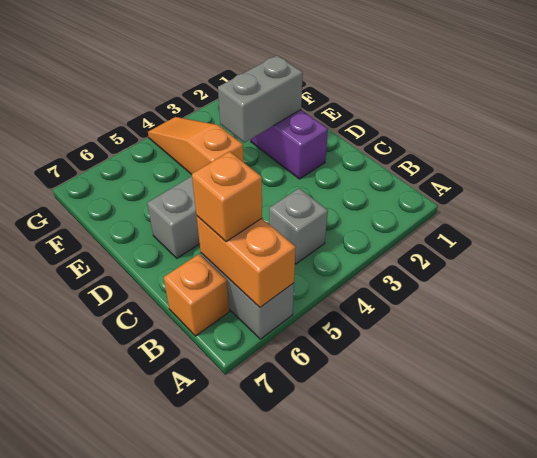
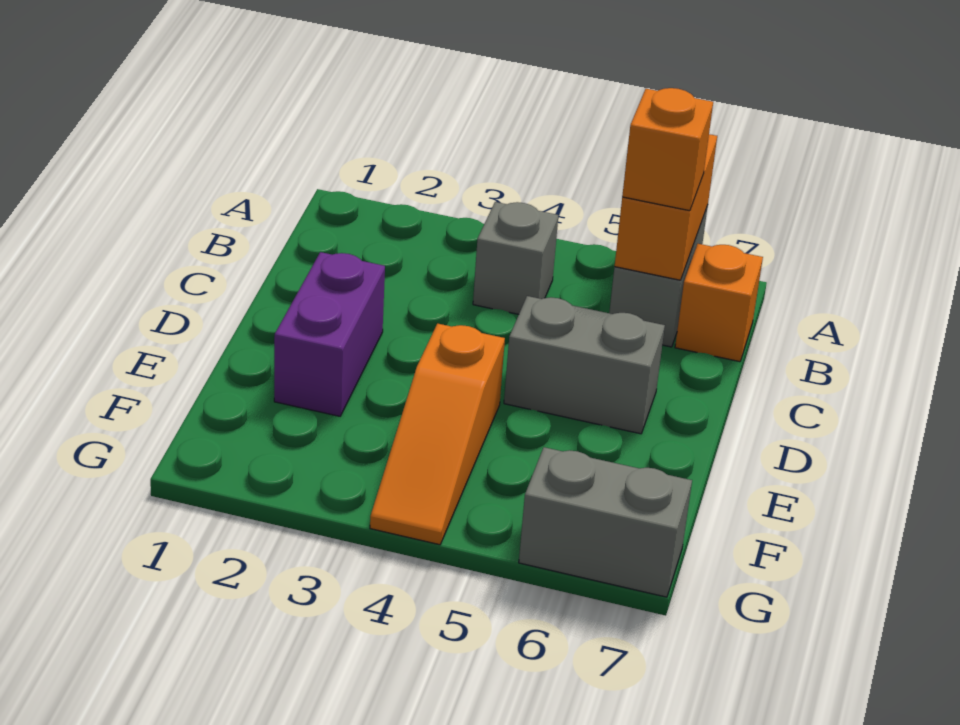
grey 1x2 brick [218,55,303,143] -> grey 1x2 brick moved to [519,447,692,597]

